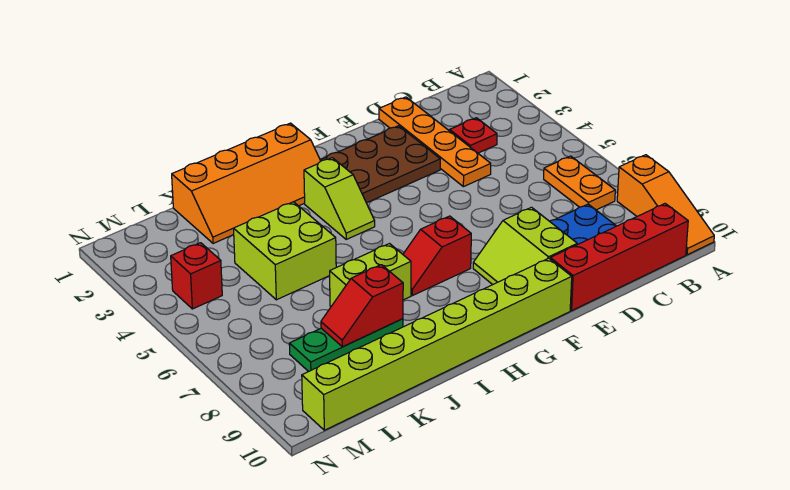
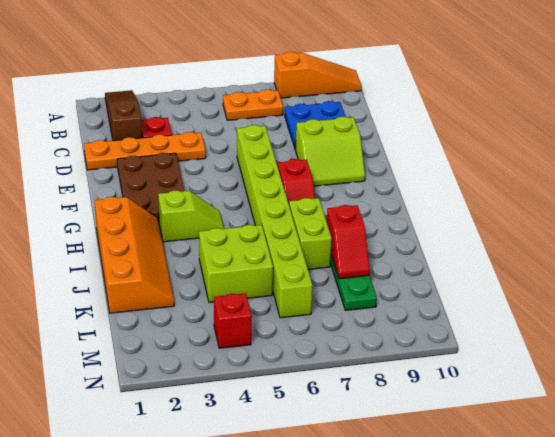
none -> brown 1x3 slope [105,90,142,141]
red 1x4 brick [550,204,688,311] -> none
lime 1x8 brick [302,258,572,430] -> lime 1x8 brick moved to [237,125,312,318]

